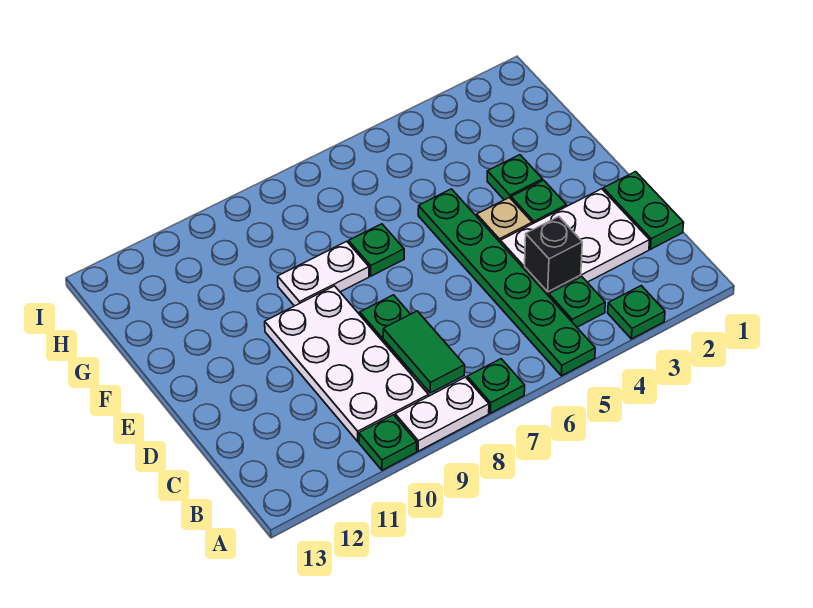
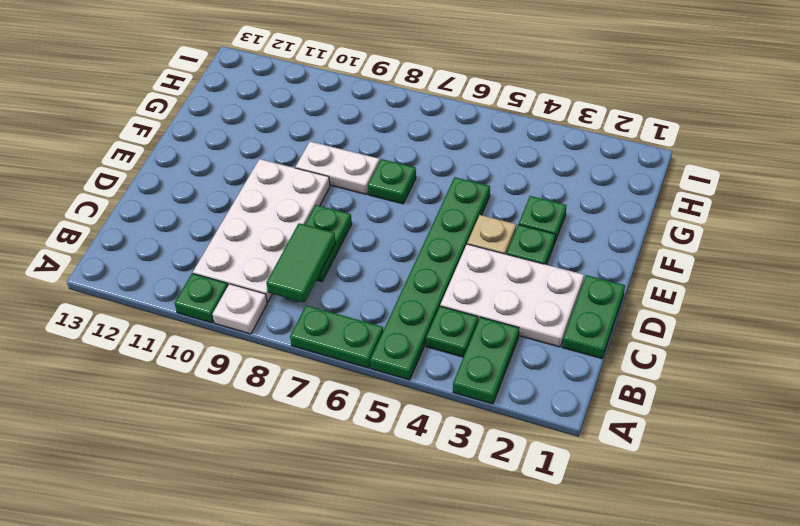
green 1x1 plate [608,286,665,339] -> green 1x2 plate [453,317,519,404]
green 1x1 plate [467,359,525,413] -> green 1x2 plate [290,305,383,368]
white 1x2 plate [395,377,489,451] -> white 1x1 plate [212,284,267,334]
black 1x1 brick [525,217,582,292] -> none

